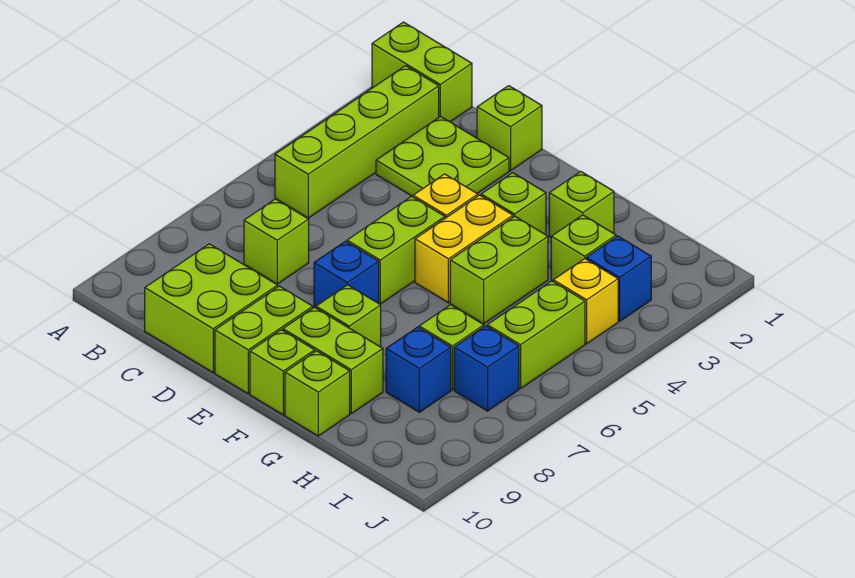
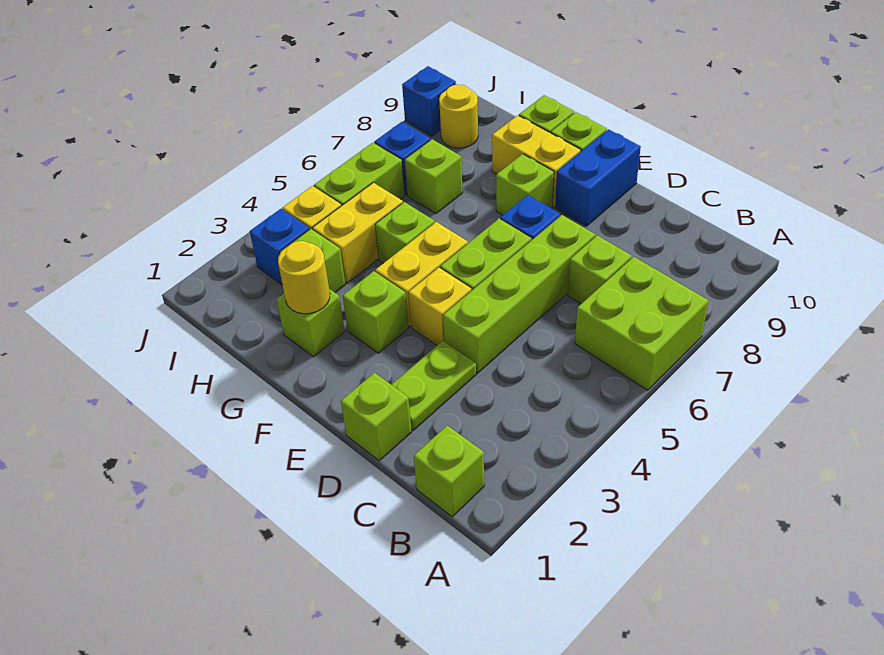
lime 1x2 brick [372,22,472,122] -> lime 1x1 brick [414,426,485,517]
lime 1x4 brick [275,66,439,218] -> lime 1x4 brick moved to [443,215,595,373]
lime 2x2 plate [376,116,509,197] -> lime 1x2 plate [392,341,476,430]
lime 2x2 brick [145,244,278,372] -> lime 2x2 brick moved to [575,257,709,390]
lime 1x2 brick [215,286,313,394] -> blue 1x2 brick [555,129,641,226]
lime 1x2 brick [283,307,383,414] -> yellow 1x2 brick [492,115,581,207]
none -> yellow 1x1 round brick [278,241,330,314]
lime 1x2 brick [450,216,548,324] -> lime 1x1 brick [375,202,435,263]
none -> yellow 1x2 brick [312,183,403,283]
blue 1x1 brick [386,327,451,412] -> blue 1x1 brick moved to [402,66,456,136]
none -> yellow 1x1 round brick [439,85,478,148]

